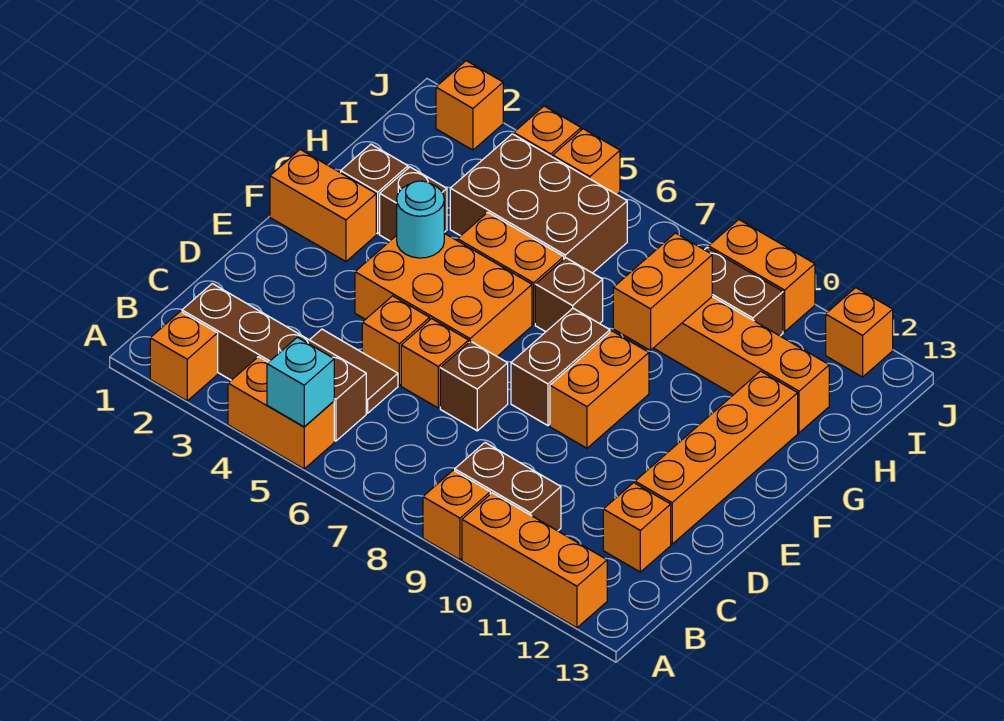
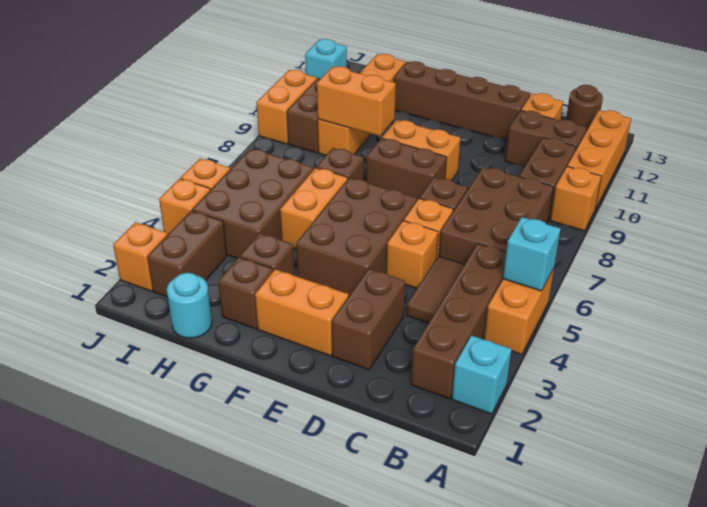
orange 1x1 brick [150,311,218,401] -> cyan 1x1 brick [452,335,512,414]
none -> brown 2x3 brick [439,167,553,264]
none -> brown 1x2 brick [505,111,587,167]
none -> brown 1x1 round brick [566,85,603,131]
none -> brown 1x2 brick [332,269,405,370]
orange 1x4 brick [635,371,798,544] -> brown 1x4 brick [394,61,530,141]
orange 2x3 brick [355,233,532,356] -> brown 2x3 brick [296,178,417,296]
orange 1x2 brick [270,149,376,262] -> orange 1x2 brick turned to [255,269,349,356]
cyan 1x1 round brick [397,181,444,258] -> cyan 1x1 round brick moved to [167,273,212,338]
none -> brown 1x2 brick [147,211,227,297]
orange 1x1 brick [826,288,893,377] -> cyan 1x1 brick [305,39,347,79]

